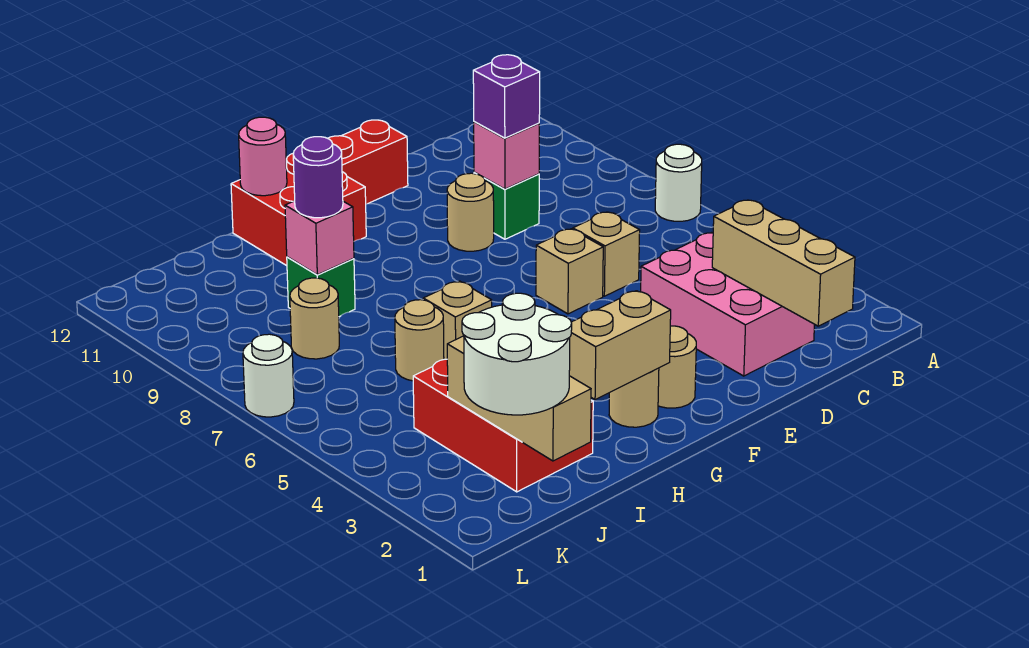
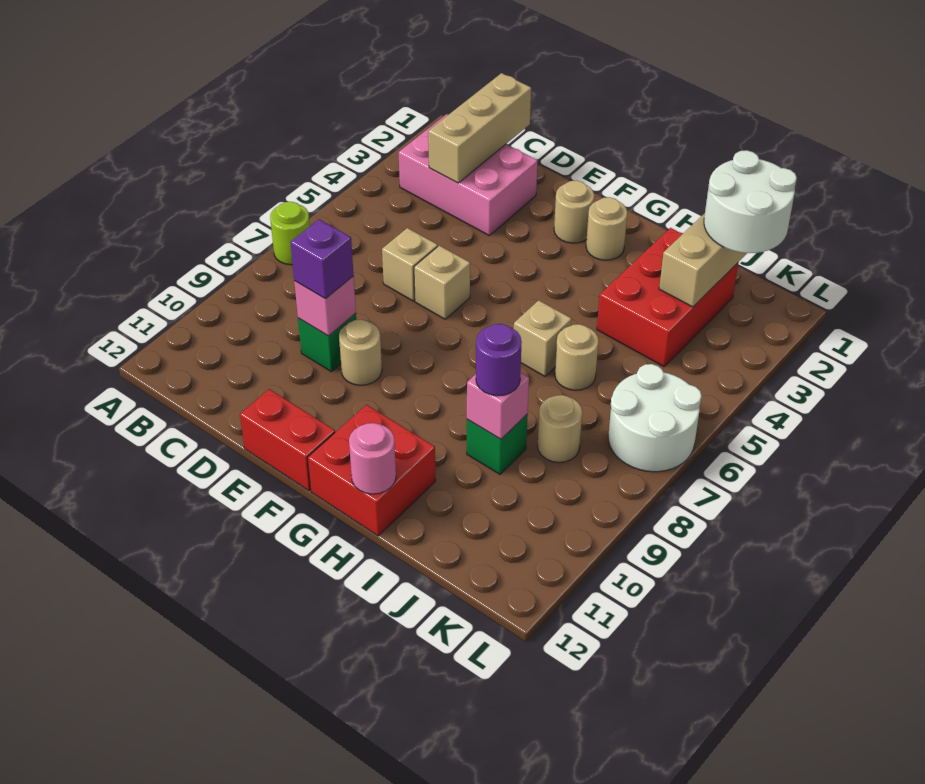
white 1x1 round brick [655,144,702,221] -> lime 1x1 round brick [270,202,310,265]
pink 2x3 brick [641,233,815,376] -> pink 2x3 brick turned to [399,114,538,235]
tan 1x2 brick [569,291,671,400] -> none
white 1x1 round brick [243,334,294,417] -> white 2x2 round brick [608,364,702,472]

